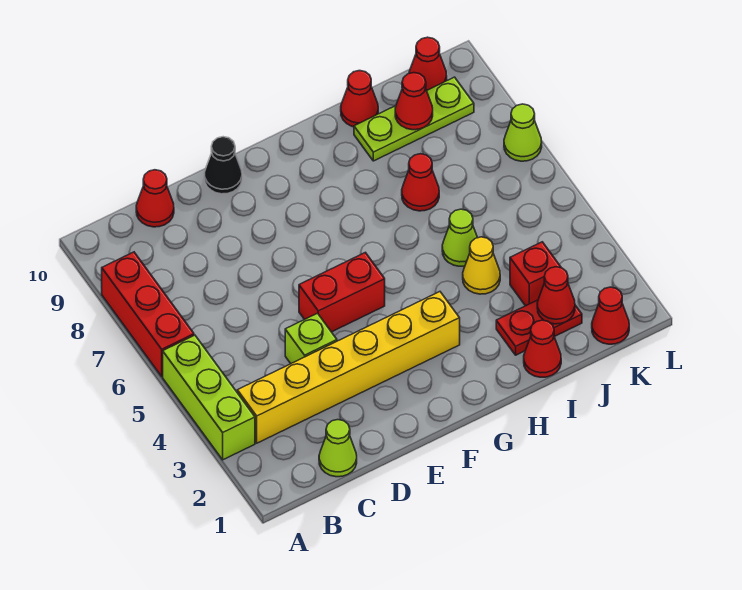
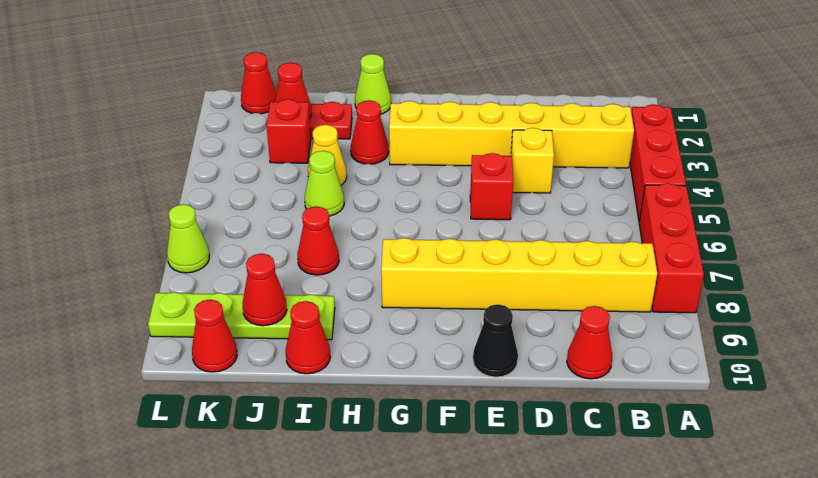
lime 1x3 brick [163,335,255,460] -> red 1x3 brick [630,104,686,221]
none -> yellow 1x6 brick [381,238,657,312]
lime 1x1 cone [319,420,357,477] -> lime 1x1 cone moved to [355,54,391,114]
lime 1x1 brick [285,313,337,364] -> yellow 1x1 brick [511,128,554,193]
red 1x2 brick [299,252,385,332] -> red 1x1 brick [470,153,513,220]
red 1x1 cone [524,320,561,377] -> red 1x1 cone moved to [351,100,389,164]
lime 1x3 plate [354,77,474,161] -> lime 1x4 plate [148,292,335,340]

